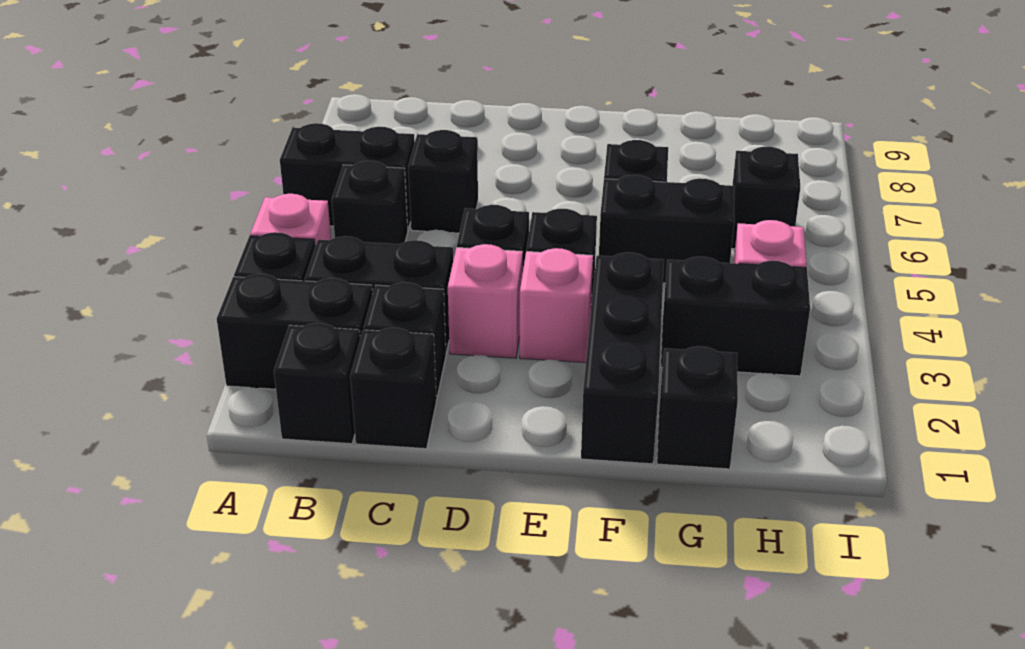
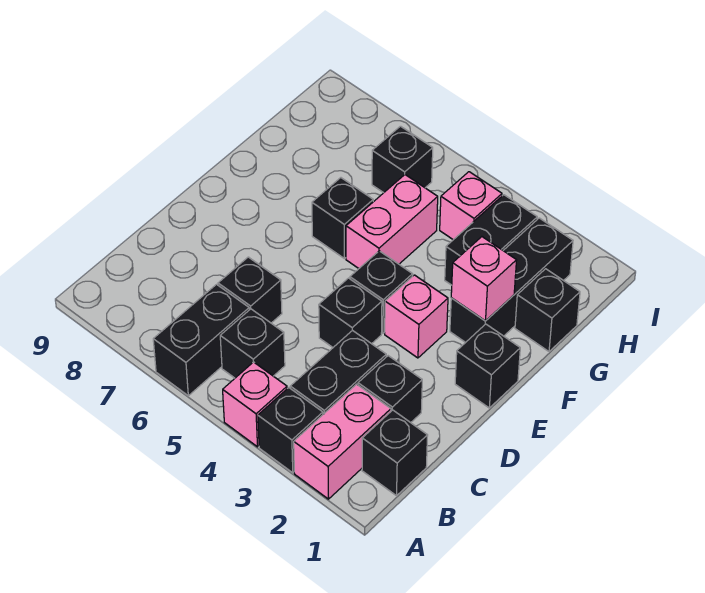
black 1x2 brick [217,274,373,389] -> pink 1x2 brick [294,384,391,499]
black 1x1 brick [350,328,436,449] -> black 1x1 brick moved to [455,324,520,408]
pink 1x1 brick [448,244,523,358] -> pink 1x1 brick moved to [451,237,517,321]
black 1x3 brick [581,252,664,464] -> black 1x3 brick turned to [450,218,573,343]
black 1x2 brick [599,175,734,283] -> pink 1x2 brick [346,175,438,268]

